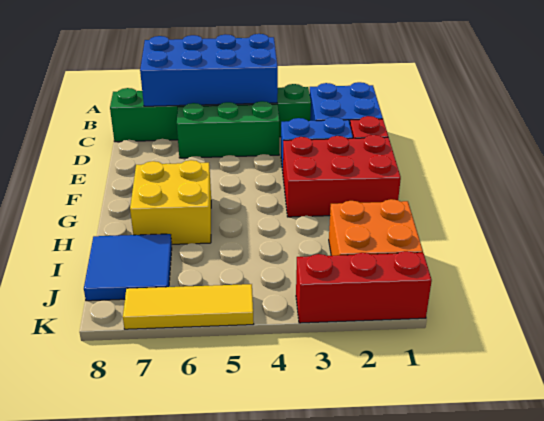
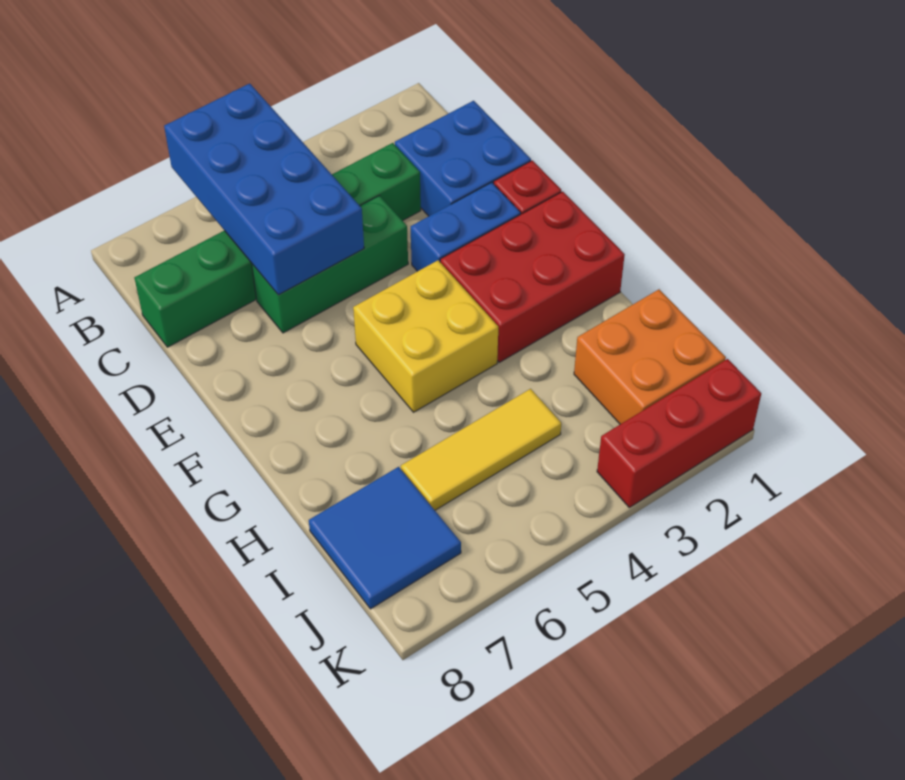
blue 2x4 brick [140,34,278,106] -> blue 2x4 brick turned to [164,84,364,295]
yellow 2x2 brick [130,160,211,244] -> yellow 2x2 brick moved to [353,260,498,412]
yellow 1x3 tile [123,284,254,329] -> yellow 1x3 tile moved to [401,389,561,510]

